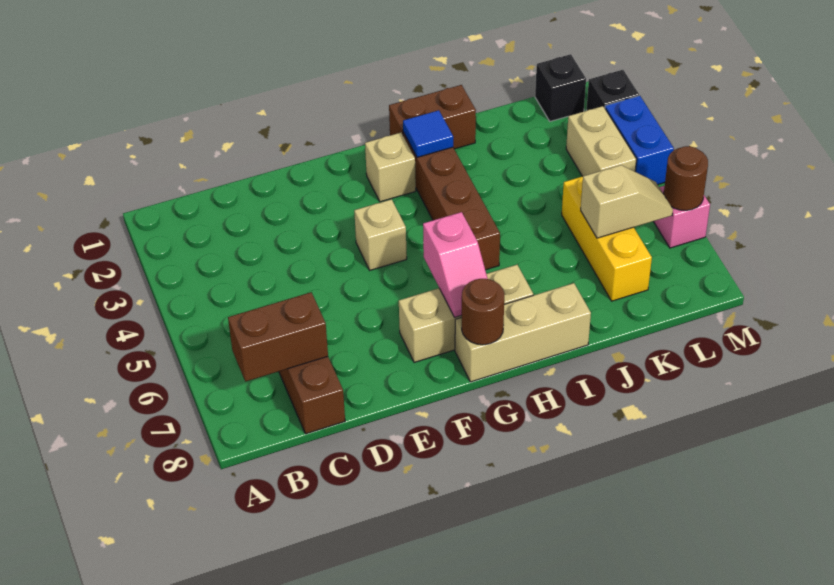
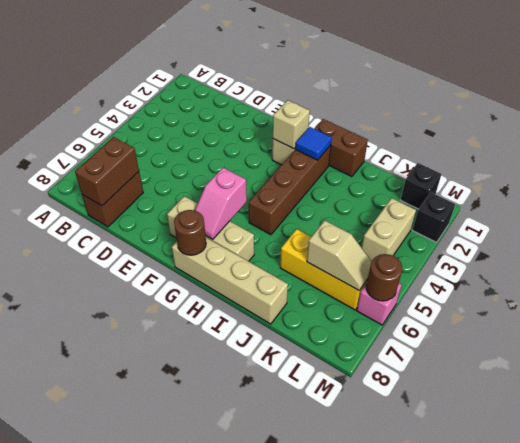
brown 1x2 brick [228,292,328,382] -> brown 1x2 brick turned to [75,137,139,206]
tan 1x1 brick [354,199,407,270] -> tan 1x1 brick moved to [273,100,310,149]
tan 1x3 brick [455,283,591,382] -> tan 1x4 brick [172,238,288,324]
yellow 1x3 brick [562,176,652,301] -> yellow 1x3 brick turned to [280,229,368,310]
blue 1x2 brick [605,96,674,185] -> none

